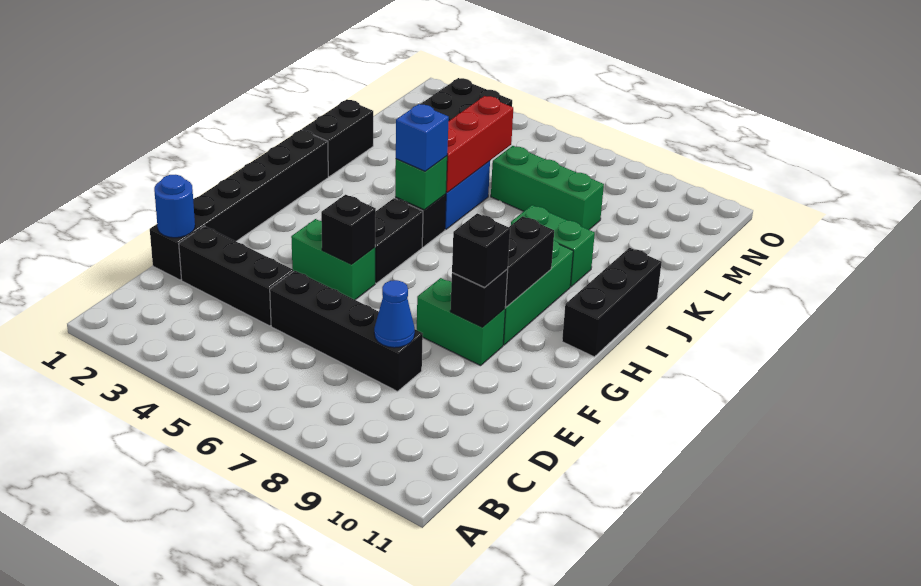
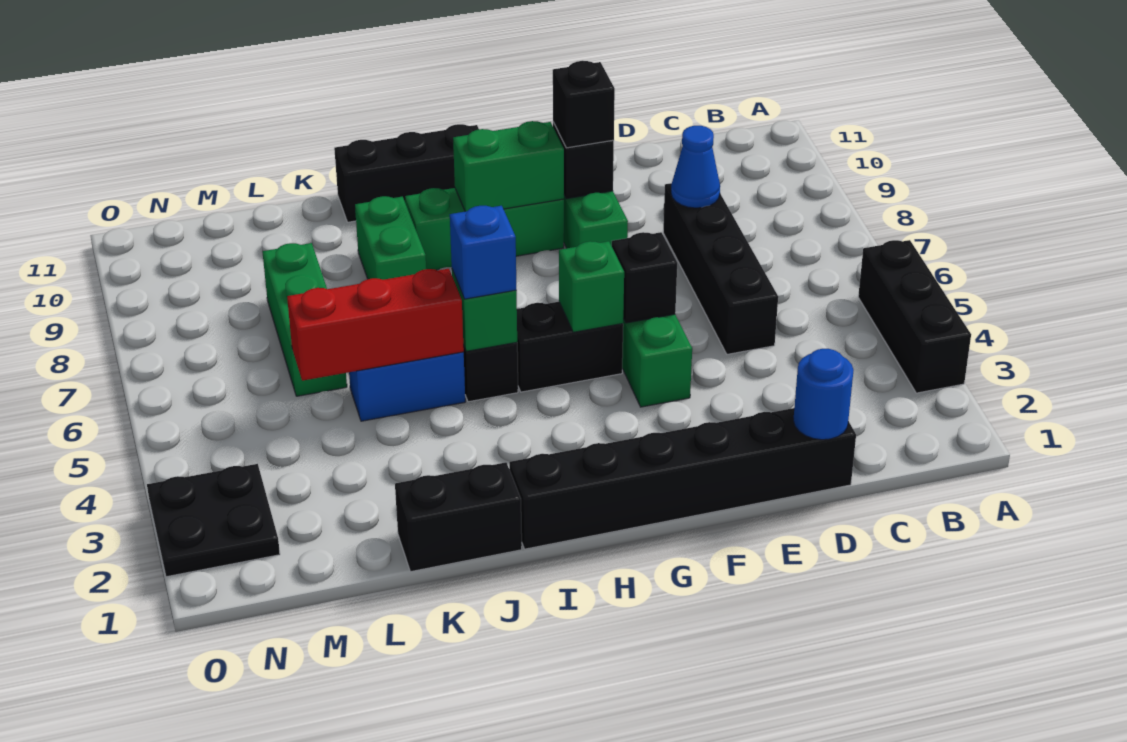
black 1x3 brick [179,226,294,326] -> black 1x3 brick moved to [858,240,971,393]
none -> green 1x1 brick [559,241,624,332]
black 1x2 brick [506,216,554,307] -> green 1x2 brick [453,121,564,212]

